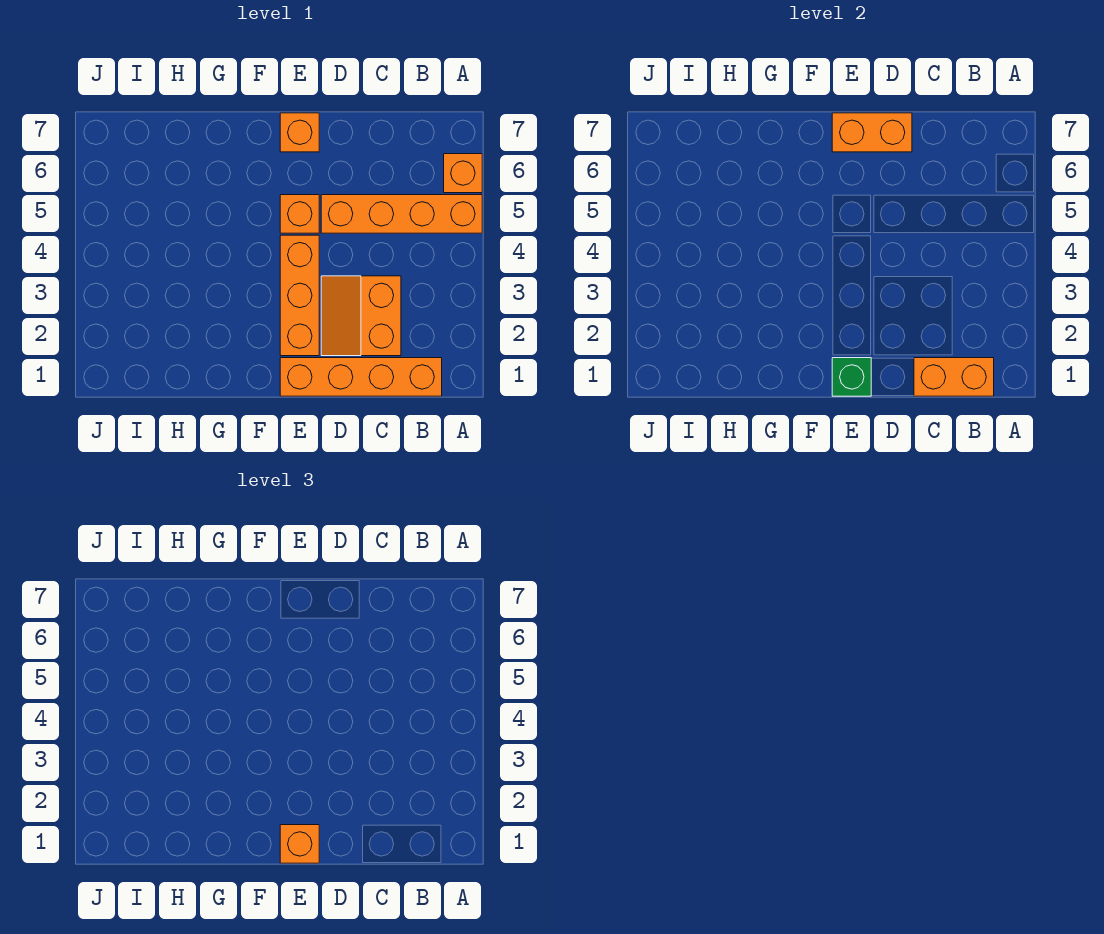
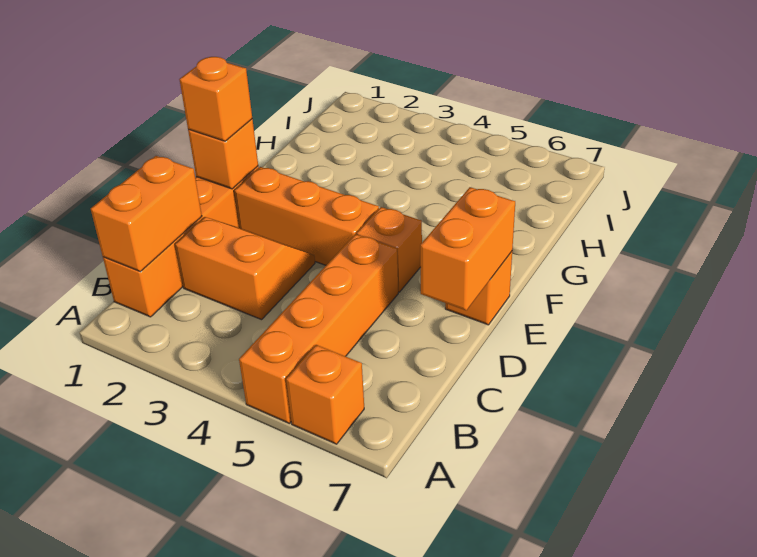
green 1x1 brick [832,358,871,396] -> orange 1x1 brick [188,119,258,189]

